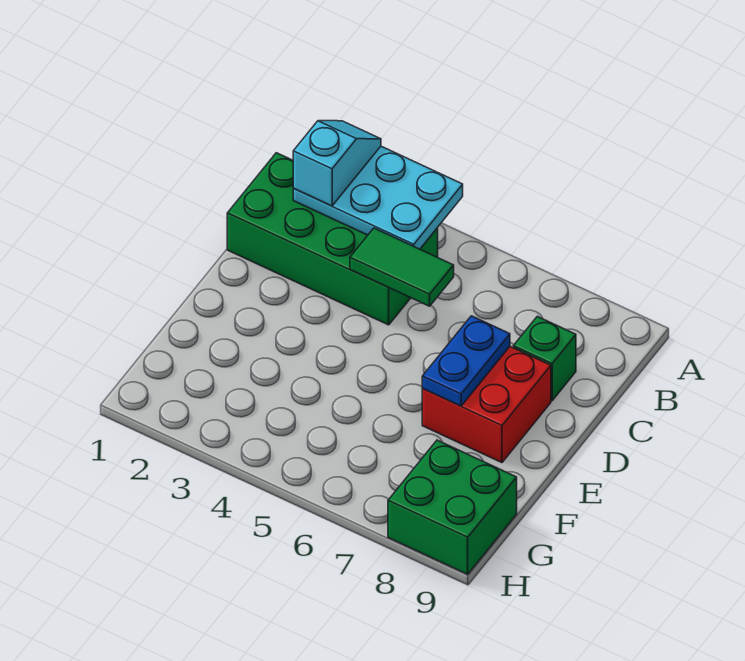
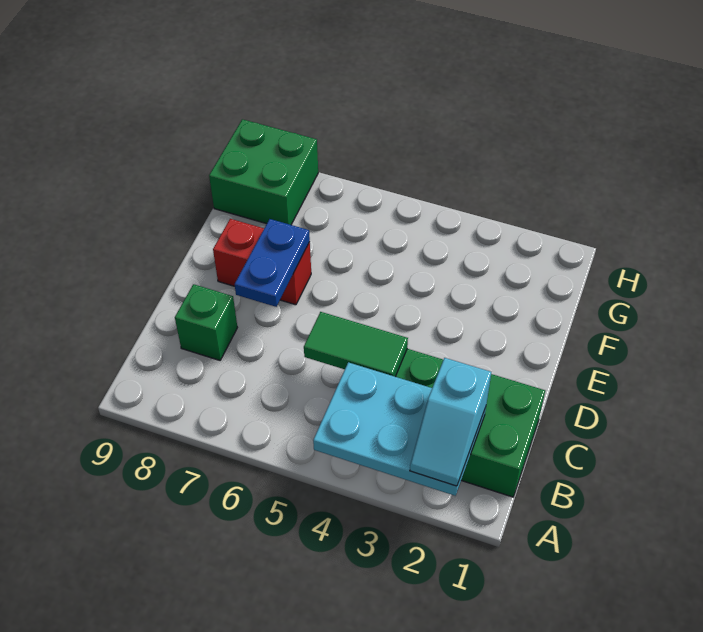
red 2x2 brick [422,346,551,463] -> red 1x2 brick [213,219,311,305]

